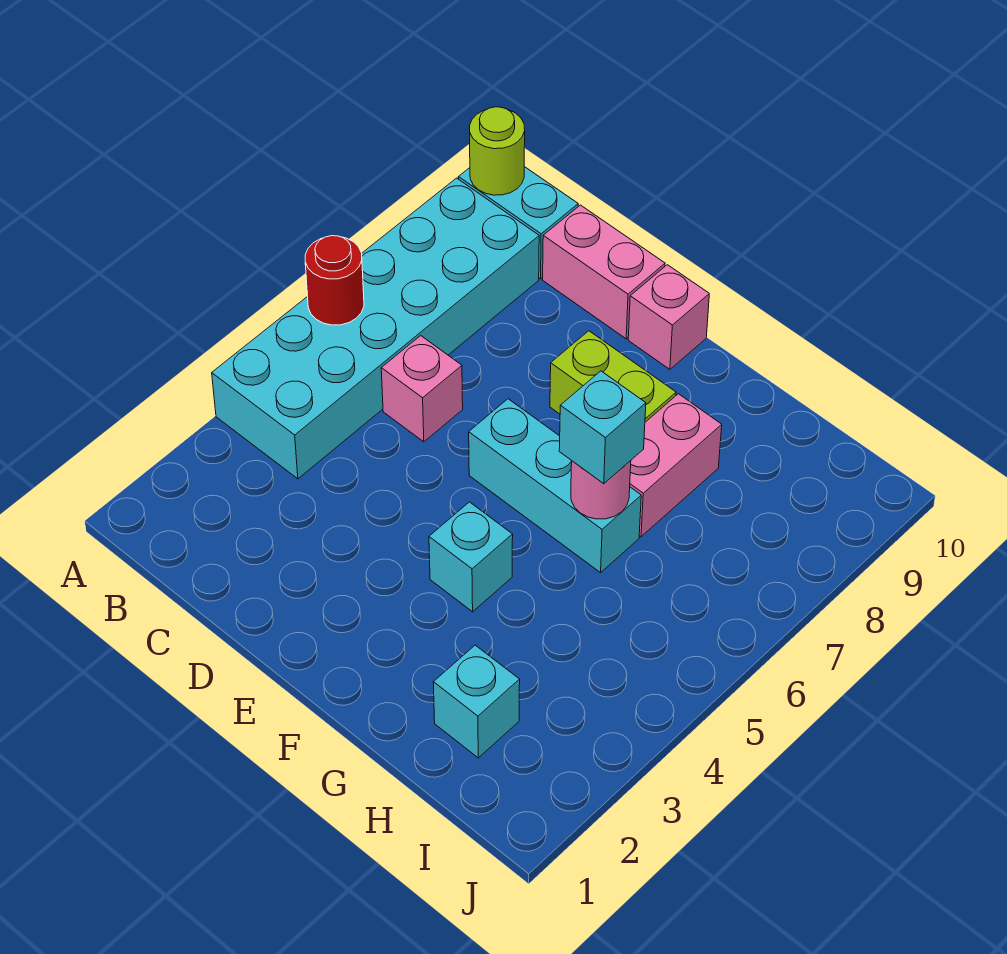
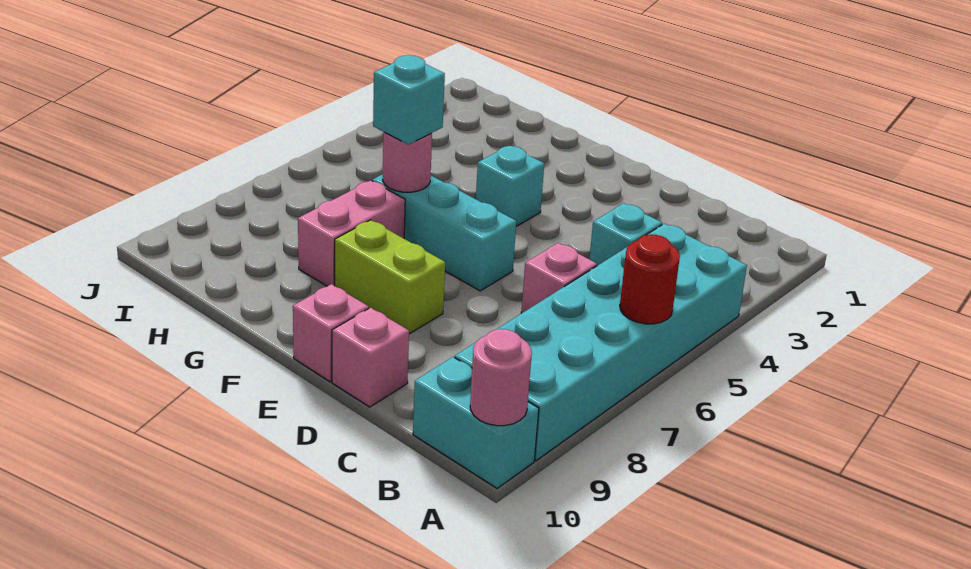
lime 1x1 round brick [469,107,525,195] -> pink 1x1 round brick [470,329,532,426]
pink 1x2 brick [543,205,665,339] -> pink 1x1 brick [332,308,409,407]
cyan 1x1 brick [433,645,520,758] -> cyan 1x1 brick moved to [589,203,662,266]

